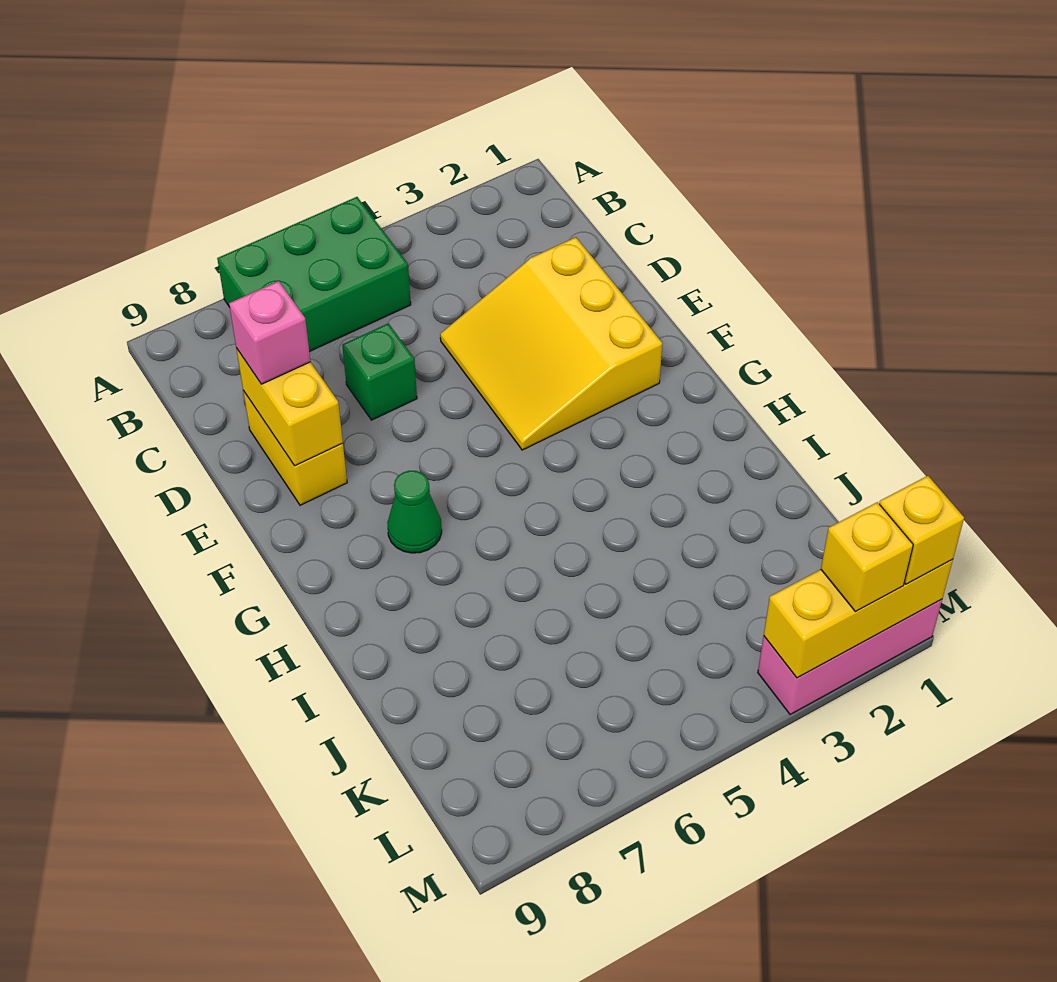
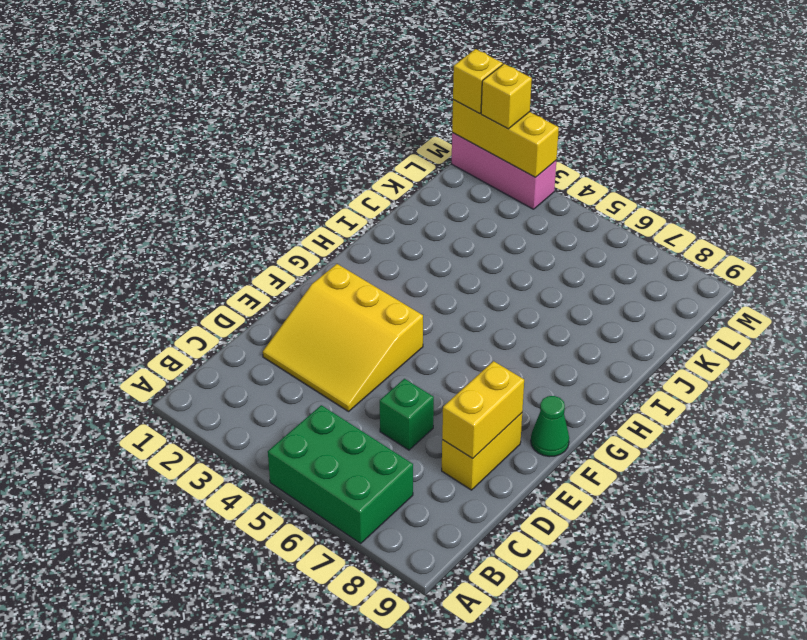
yellow 3x3 slope [440,237,662,450] -> yellow 3x3 slope turned to [263,264,423,411]
pink 1x1 brick [229,281,311,384] -> none
green 1x1 cone [387,471,442,553] -> green 1x1 cone moved to [531,396,569,457]

